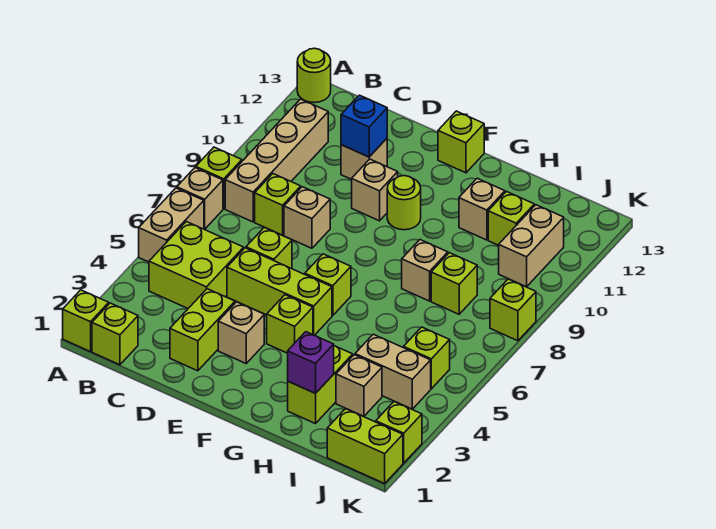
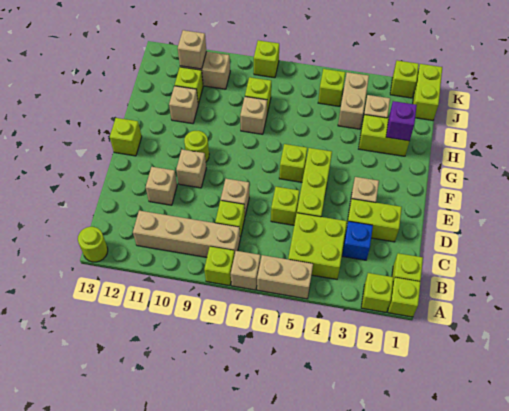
blue 1x1 brick [341,95,387,157] -> blue 1x1 brick moved to [342,221,373,260]
lime 1x1 brick [267,295,313,353] -> lime 1x1 brick moved to [361,273,393,312]
none -> tan 1x1 brick [178,30,207,69]

